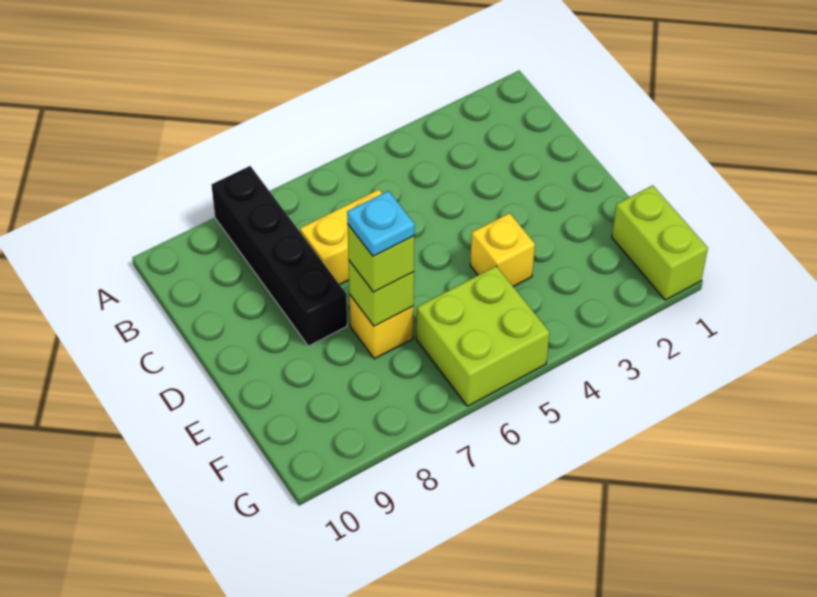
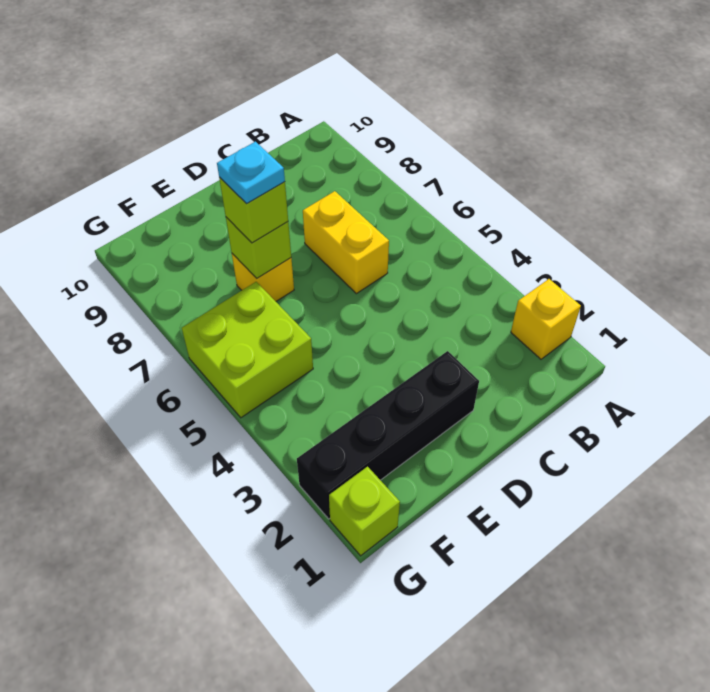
black 1x4 brick [212,166,347,346] -> black 1x4 brick moved to [297,351,479,519]
yellow 1x1 brick [470,213,535,287] -> yellow 1x1 brick moved to [511,279,581,359]
lime 1x2 brick [612,185,708,300] -> lime 1x1 brick [329,467,400,556]

